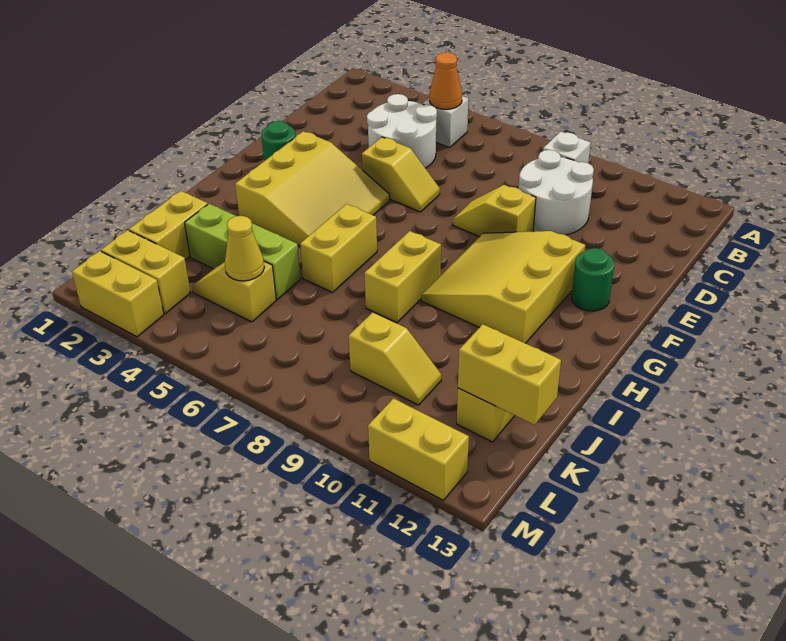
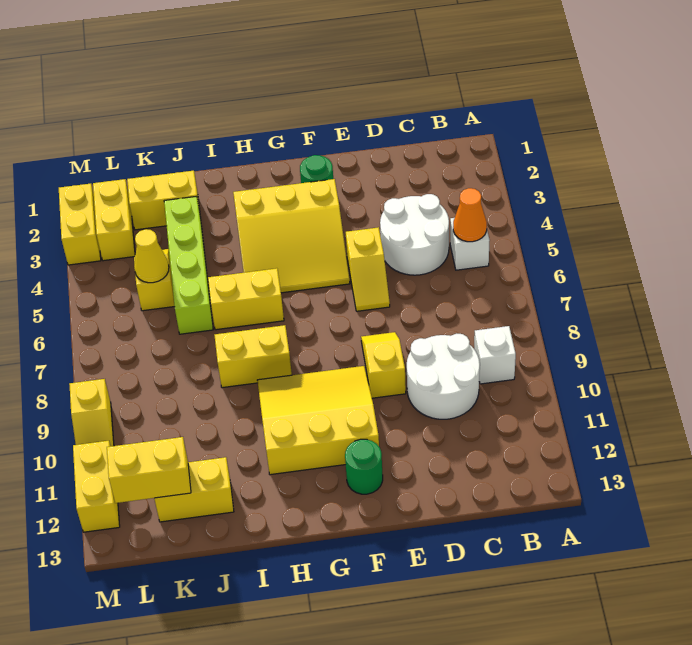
lime 1x3 brick [185,204,301,299] -> lime 1x4 brick [164,196,213,334]
yellow 1x2 slope [349,312,441,405] -> yellow 1x2 slope moved to [69,379,114,446]
yellow 1x2 brick [458,324,561,425] -> yellow 1x2 brick turned to [107,437,191,503]

